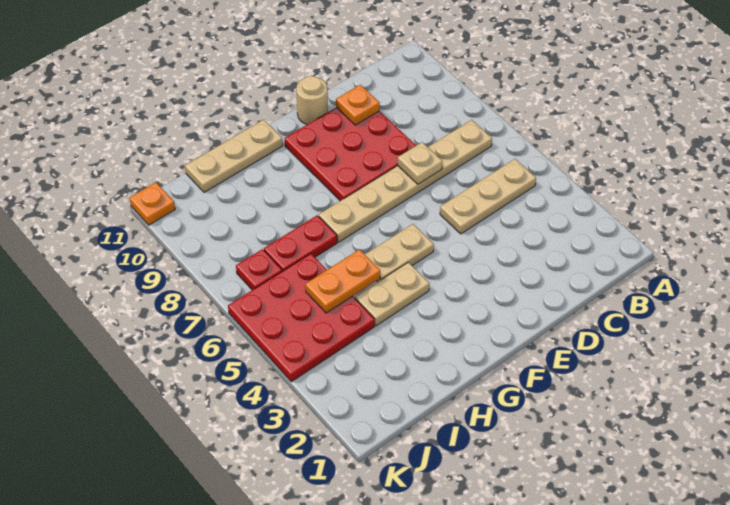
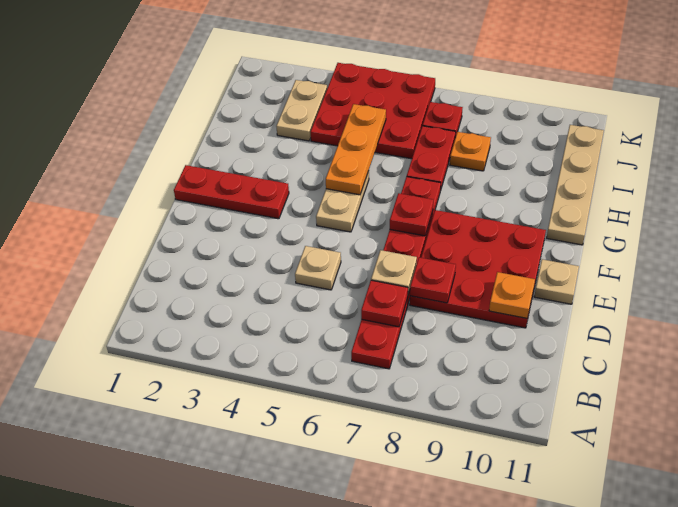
tan 1x3 plate [440,159,536,234] -> tan 1x1 plate [295,246,341,290]
tan 1x6 plate [319,120,492,242] -> red 1x6 plate [351,177,441,369]
none -> red 1x1 plate [361,280,408,327]
none -> red 1x1 plate [410,257,456,303]
tan 1x1 round brick [296,76,328,124] -> tan 1x1 plate [534,259,579,304]
none -> red 1x3 plate [174,165,289,219]
none -> red 1x1 plate [390,193,433,236]
tan 1x2 plate [355,262,429,326] -> tan 1x2 plate moved to [276,80,327,141]
tan 1x3 plate [185,120,283,192] -> tan 1x4 plate [547,125,604,245]
orange 1x2 plate [305,250,380,313] -> orange 1x3 plate [326,104,386,195]
orange 1x1 plate [130,182,175,225] -> orange 1x1 plate moved to [450,132,491,171]

